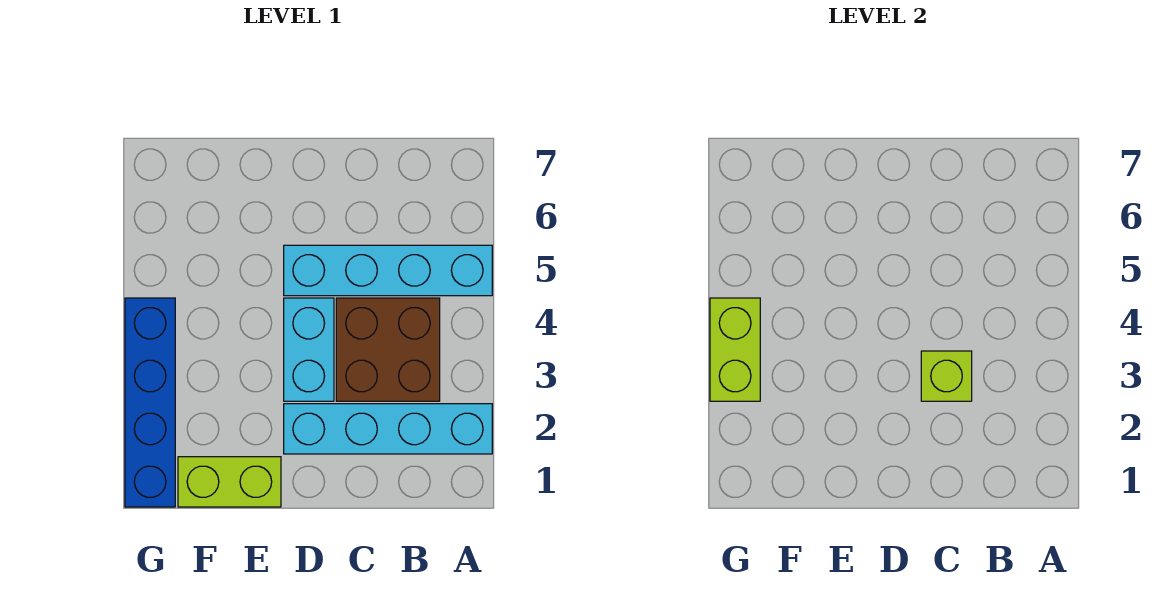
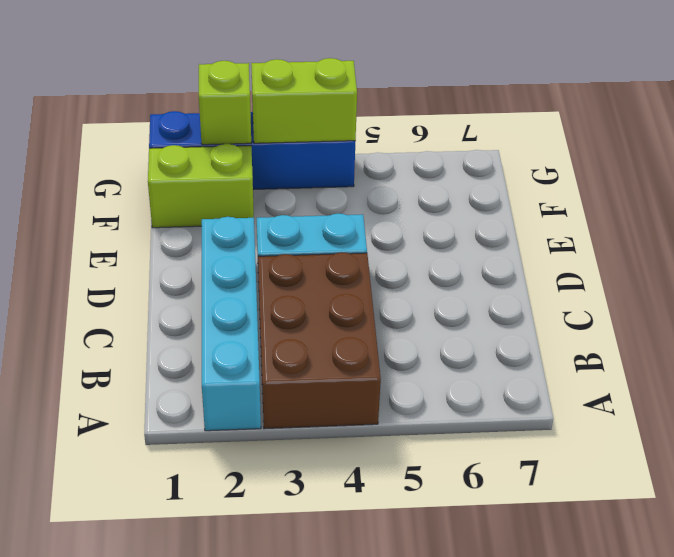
cyan 1x4 brick [284,245,492,296] -> none
brown 2x2 brick [336,298,440,401] -> brown 2x3 brick [258,252,381,429]
lime 1x1 brick [921,351,972,401] -> lime 1x1 brick moved to [199,61,251,145]
lime 1x2 brick [178,457,281,507] -> lime 1x2 brick turned to [148,144,254,228]

